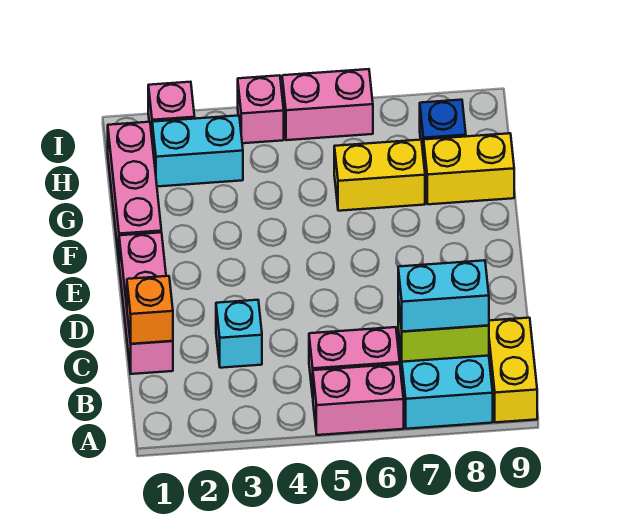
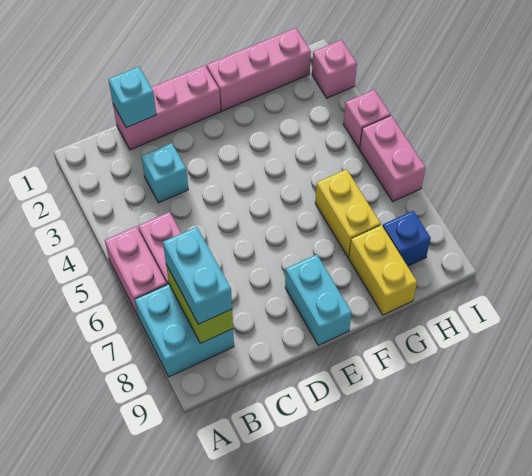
yellow 1x2 brick [489,318,537,422] -> none
orange 1x1 brick [127,276,173,344] -> cyan 1x1 brick [108,67,156,128]
cyan 1x2 brick [152,115,243,187] -> cyan 1x2 brick moved to [285,254,352,345]

